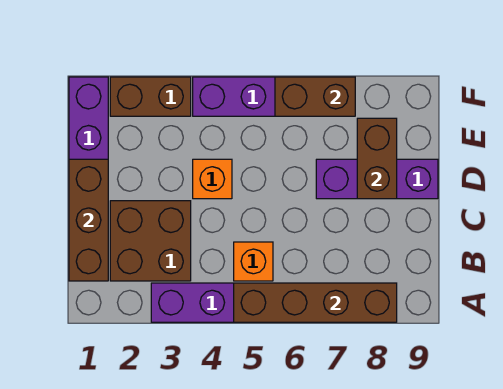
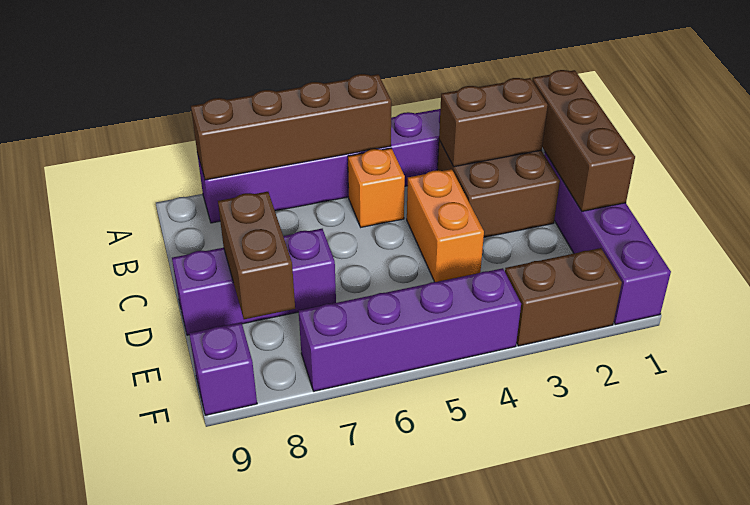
orange 1x1 brick [193,159,232,199] -> orange 1x2 brick [407,169,484,282]
brown 1x2 brick [275,77,355,116] -> brown 1x2 brick moved to [439,78,548,167]
none -> purple 1x1 brick [189,323,257,415]

